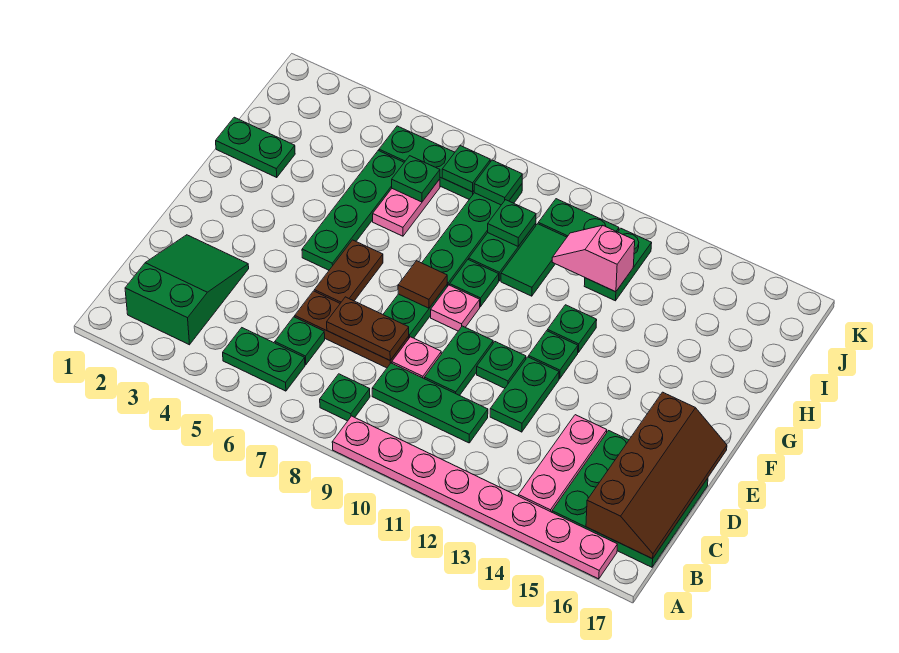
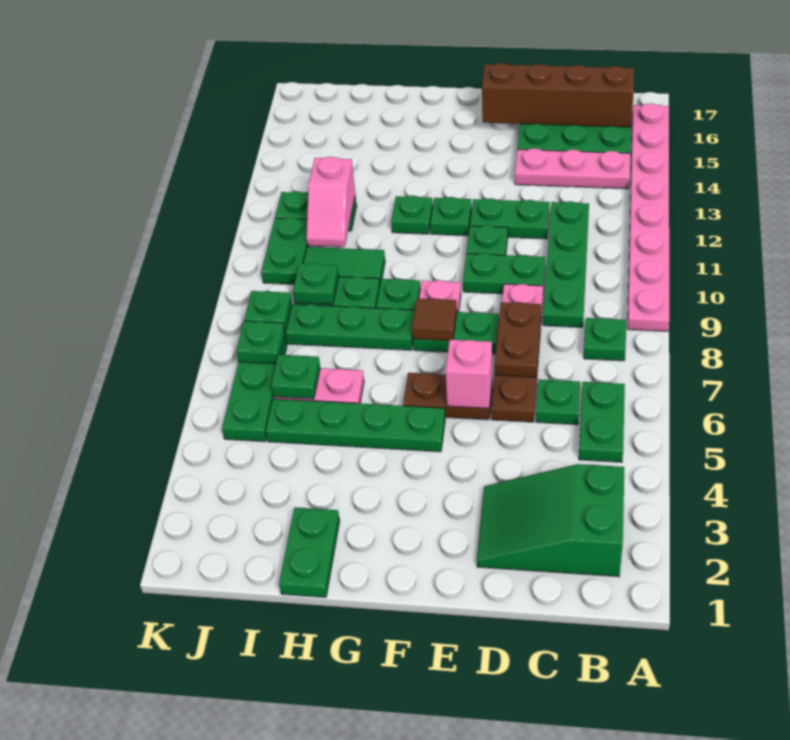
green 1x3 plate [372,363,488,443] -> green 1x4 plate [543,201,589,327]
none -> pink 1x1 brick [445,340,492,408]

